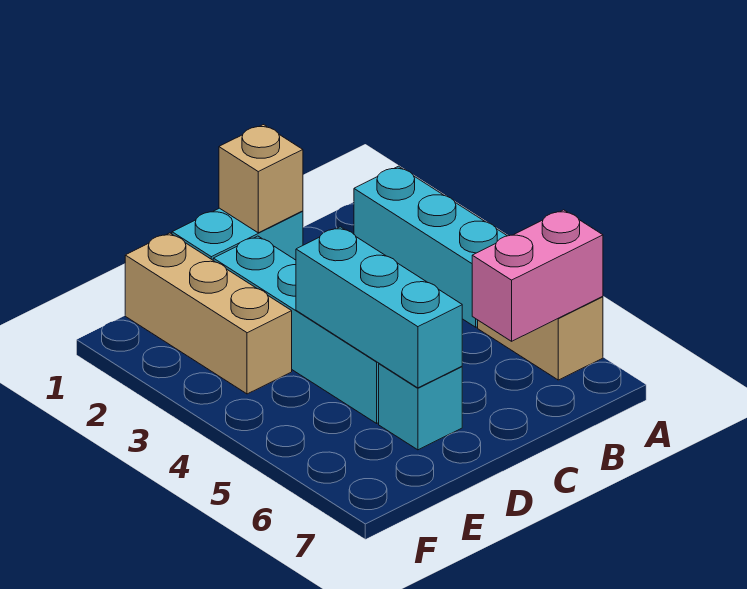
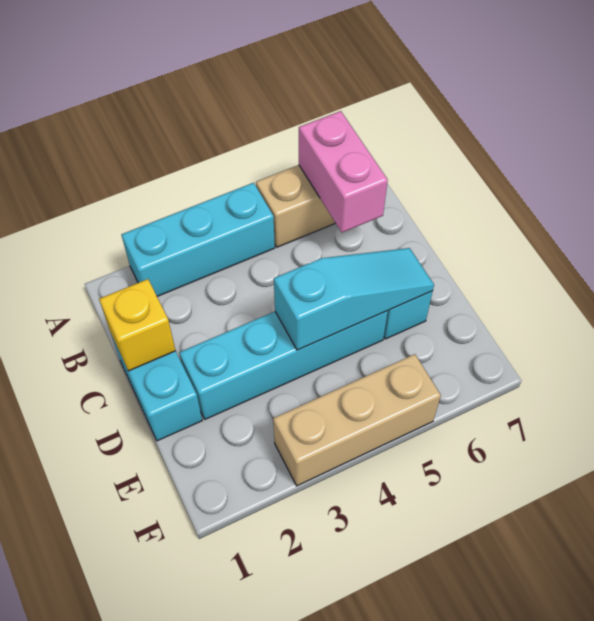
tan 1x1 brick [219,125,303,233] -> yellow 1x1 brick [99,279,176,371]
cyan 1x3 brick [296,227,462,388] -> cyan 1x3 slope [274,248,434,350]
tan 1x3 brick [125,233,292,394] -> tan 1x3 brick moved to [273,354,441,486]

